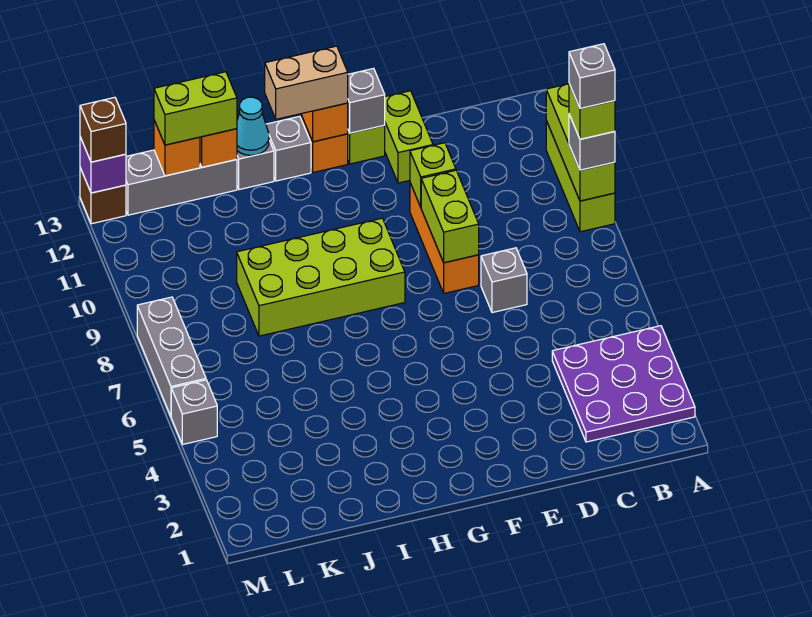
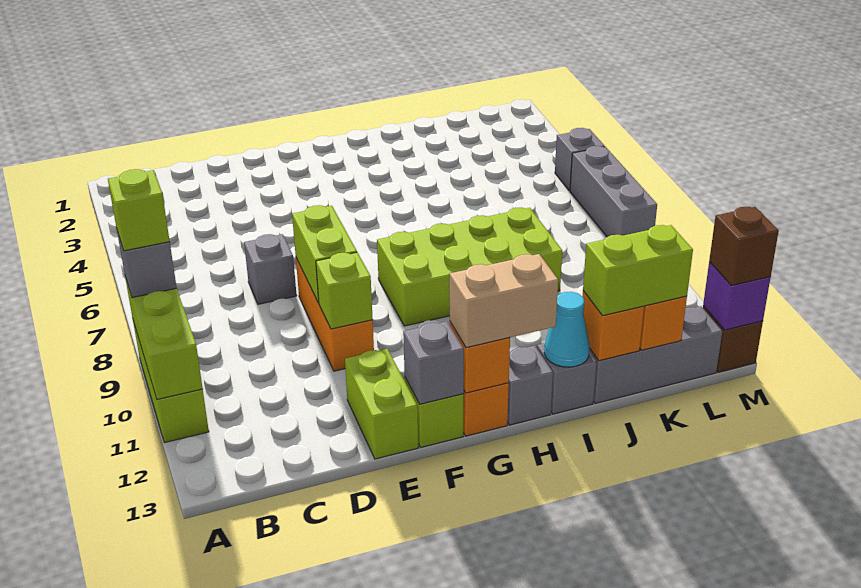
purple 3x3 plate [552,326,695,442] -> none
grey 1x1 brick [569,44,615,108] -> none

